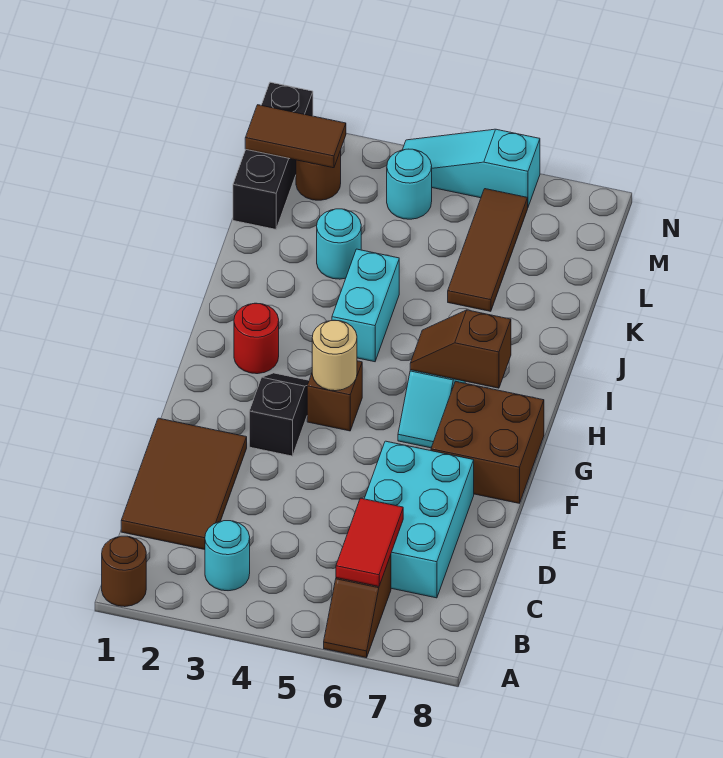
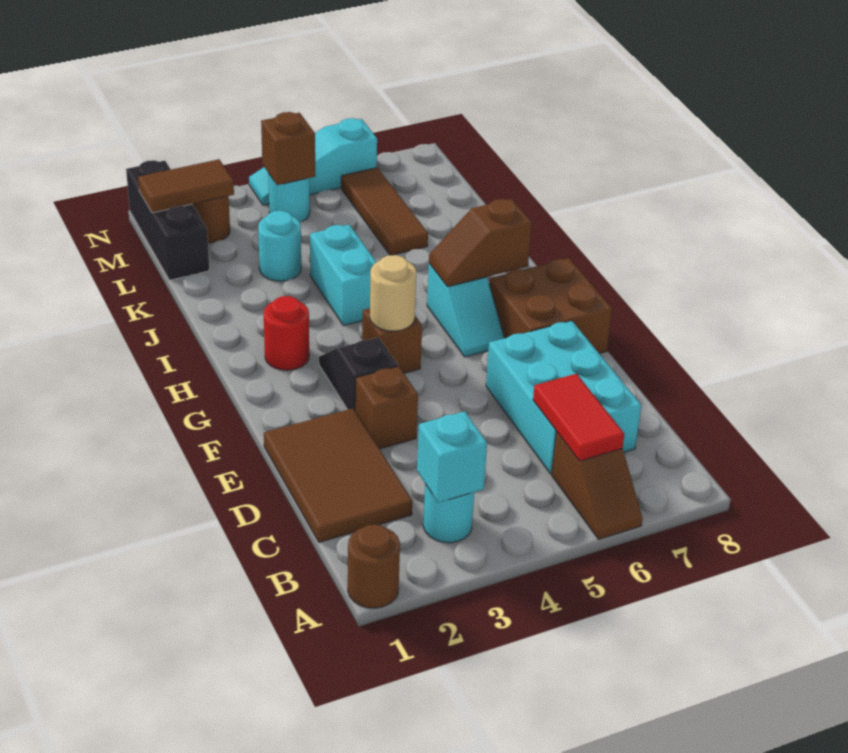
none -> cyan 1x1 brick [417,411,487,503]
none -> brown 1x1 brick [355,366,418,449]
none -> brown 1x1 brick [261,112,315,185]

